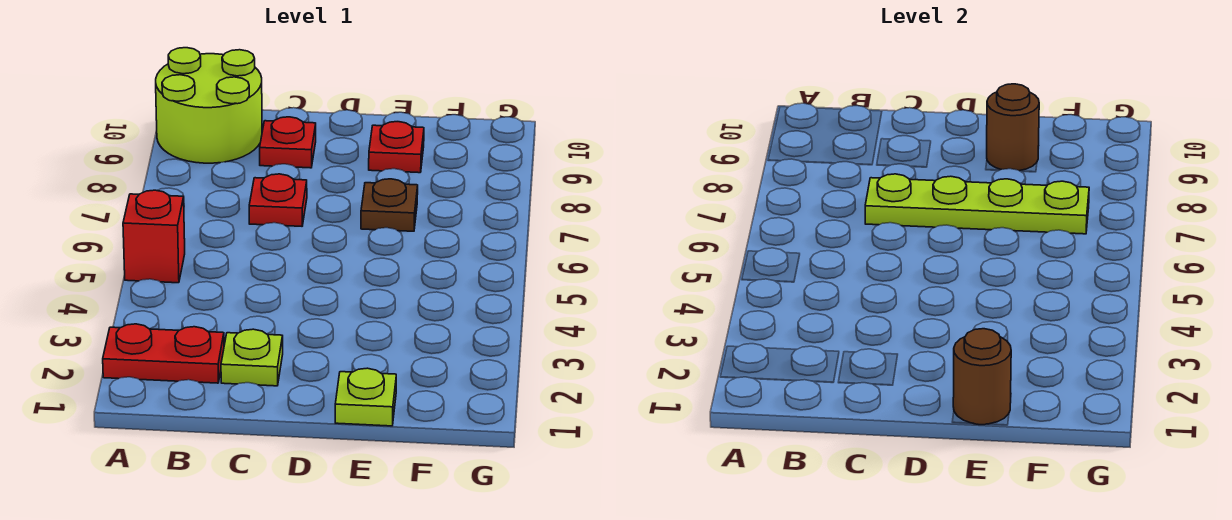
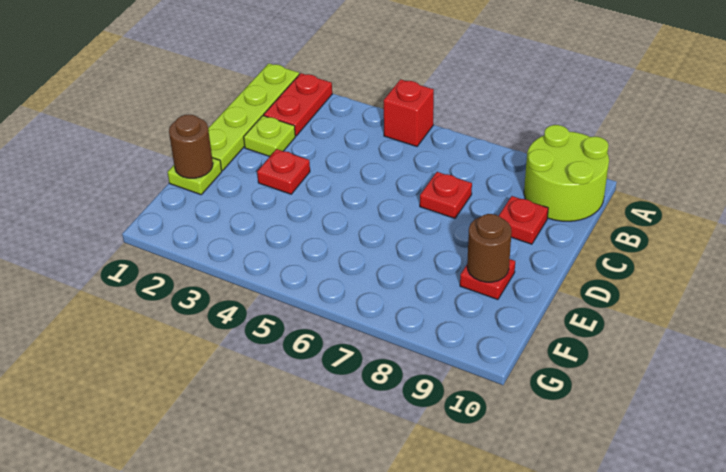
lime 1x4 plate [865,174,1089,234] -> lime 1x4 plate moved to [208,63,299,171]
none -> red 1x1 plate [257,149,310,194]
brown 1x1 plate [361,179,418,231] -> none

